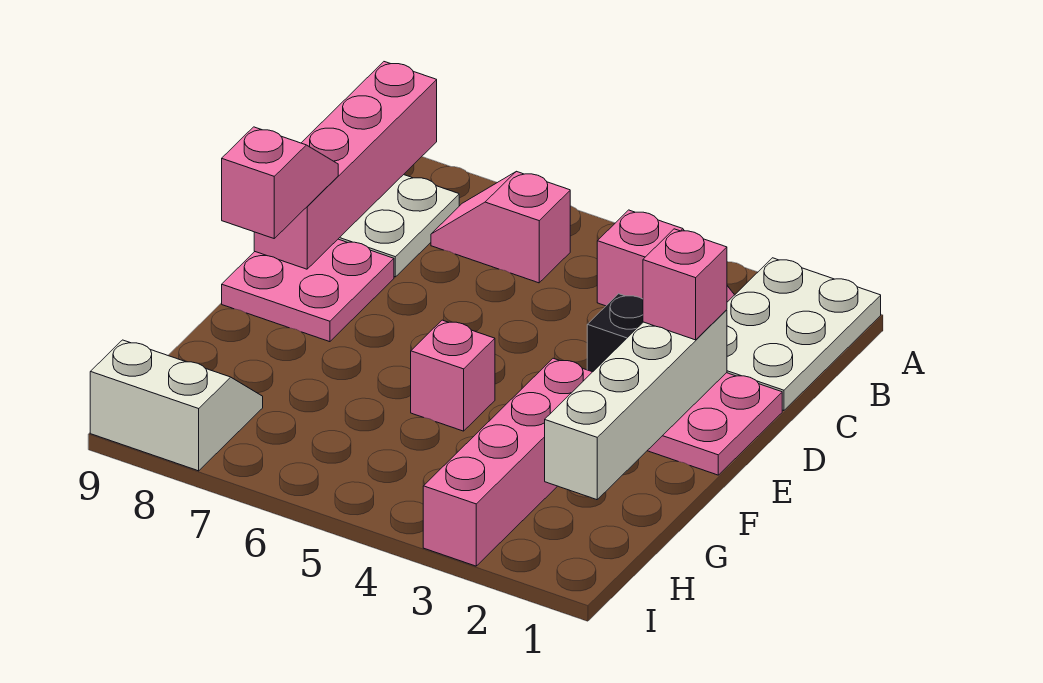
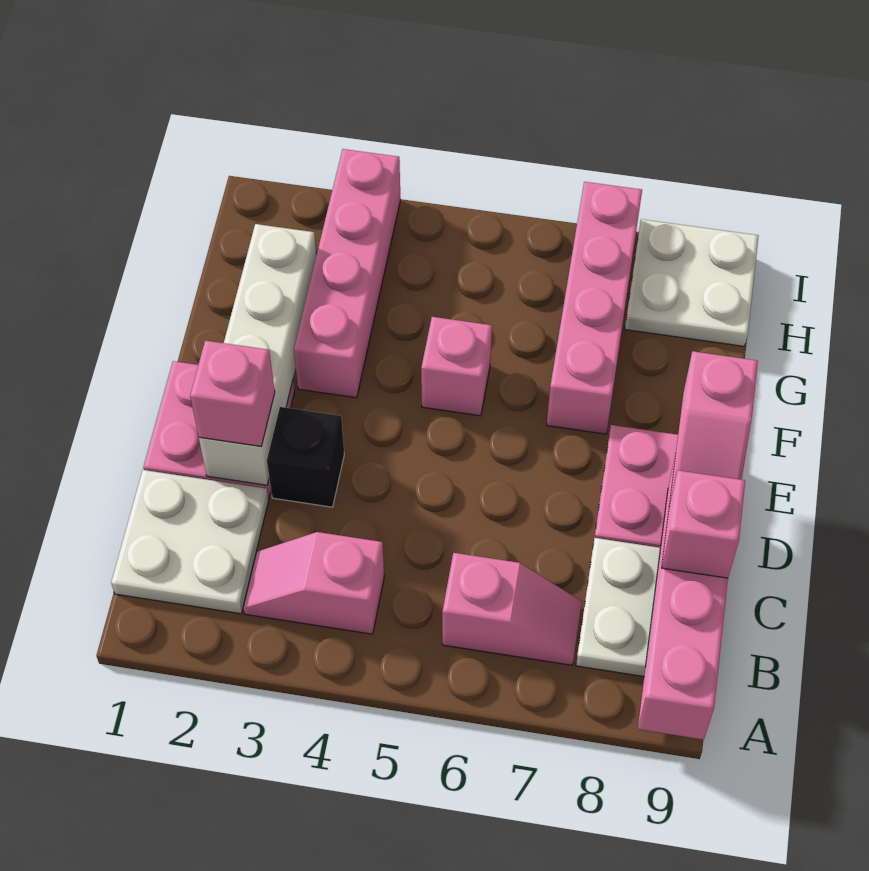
white 2x3 plate [727,258,881,411] -> white 2x2 plate [111,470,269,614]
none -> pink 1x1 brick [661,470,745,578]
none -> pink 1x4 brick [547,182,642,434]
white 2x2 slope [90,340,263,471] -> white 2x2 plate [625,219,758,346]

